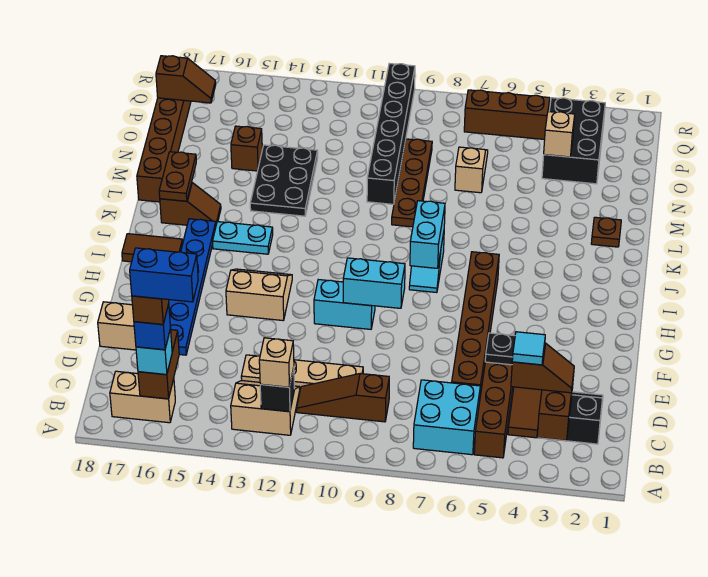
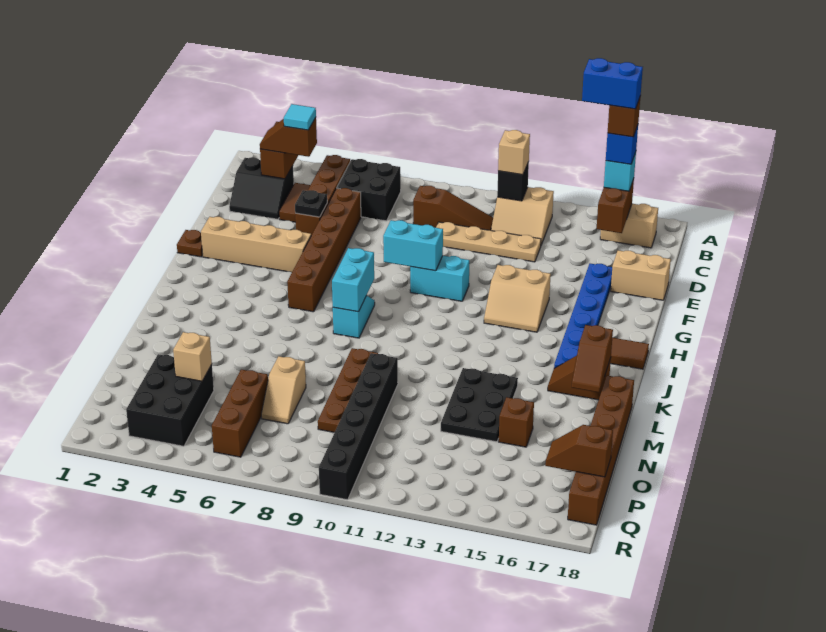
cyan 2x2 brick [413,380,480,455] -> black 2x2 brick [337,159,401,221]
none -> tan 1x4 brick [201,217,311,272]
cyan 1x2 plate [213,222,273,254] -> none
brown 1x2 plate [159,152,196,201] -> brown 1x2 slope [572,325,613,392]
brown 1x1 plate [591,217,621,247] -> brown 1x1 plate moved to [177,230,203,257]
brown 1x3 brick [464,90,550,139] -> brown 1x3 brick turned to [212,370,268,457]

